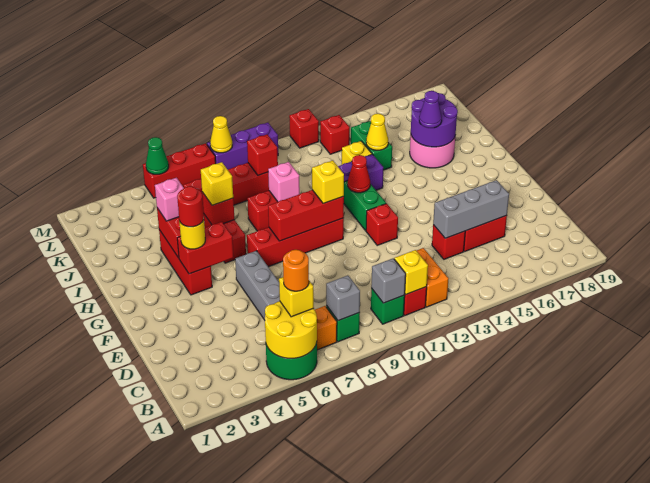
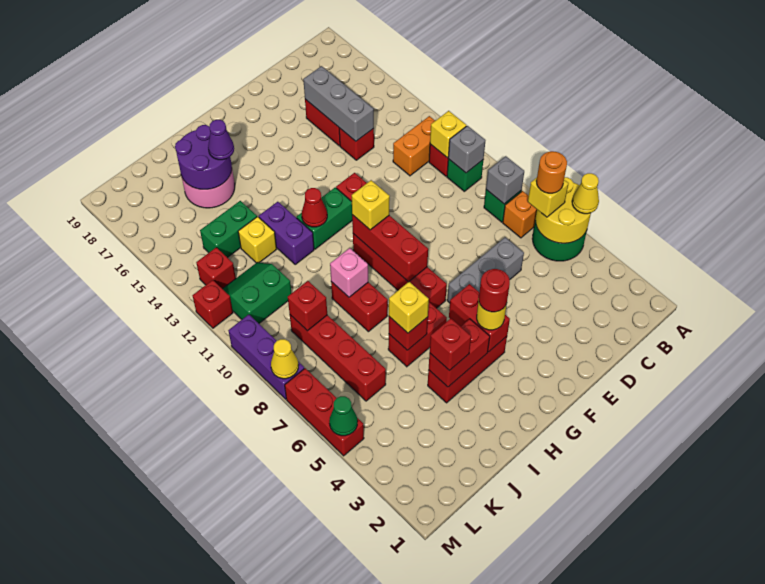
pink 1x1 brick [155,178,184,221] -> red 1x1 brick [430,319,471,371]
yellow 1x1 cone [366,114,388,150] -> yellow 1x1 cone moved to [572,173,599,214]
none -> green 2x2 slope [223,262,291,323]

